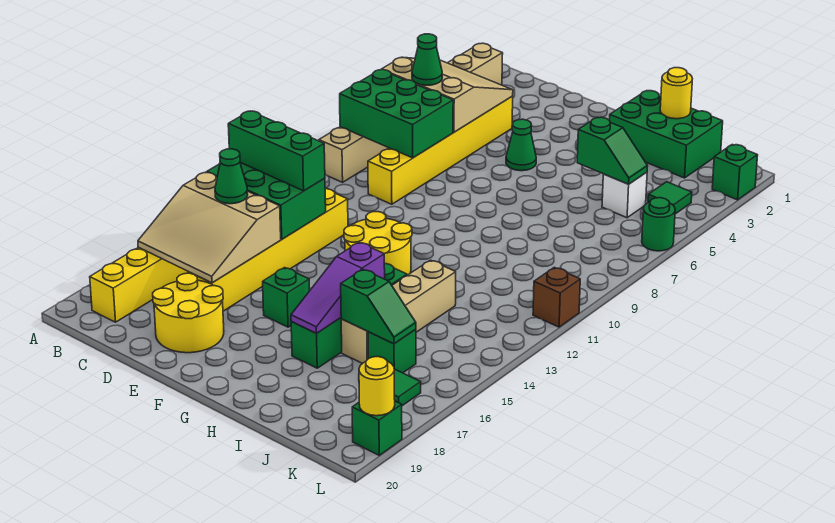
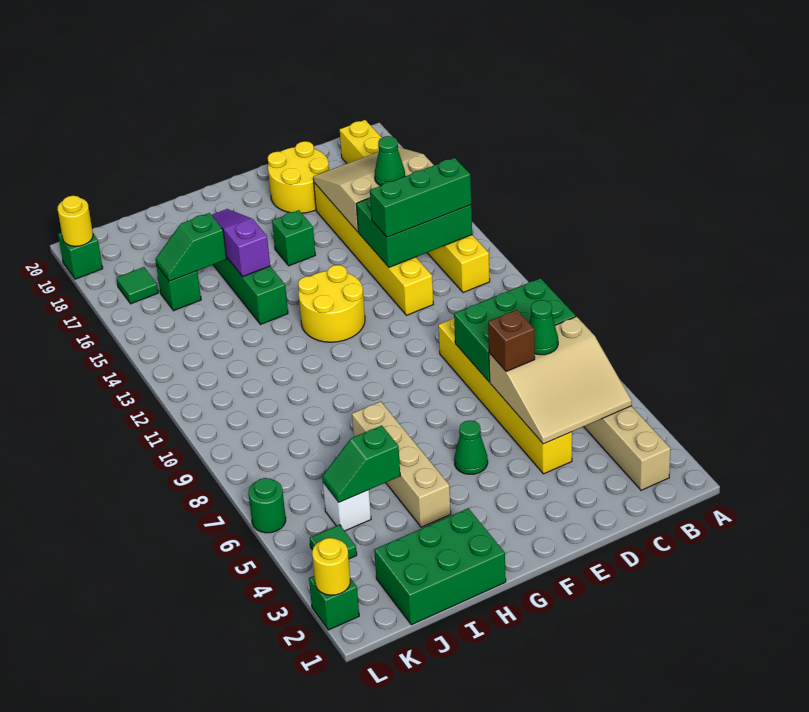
yellow 1x1 round brick [660,68,692,119] -> yellow 1x1 round brick moved to [312,538,350,595]
tan 1x4 brick [341,260,456,364] -> tan 1x4 brick moved to [352,402,451,527]
brown 1x1 brick [533,267,580,327] -> brown 1x1 brick moved to [488,310,535,372]

